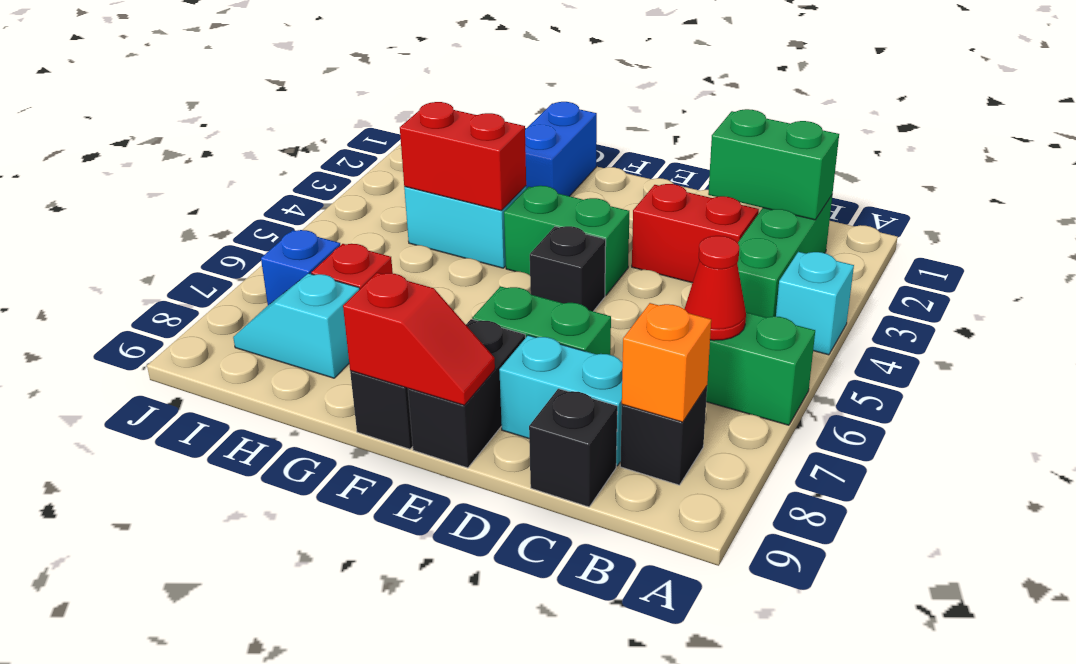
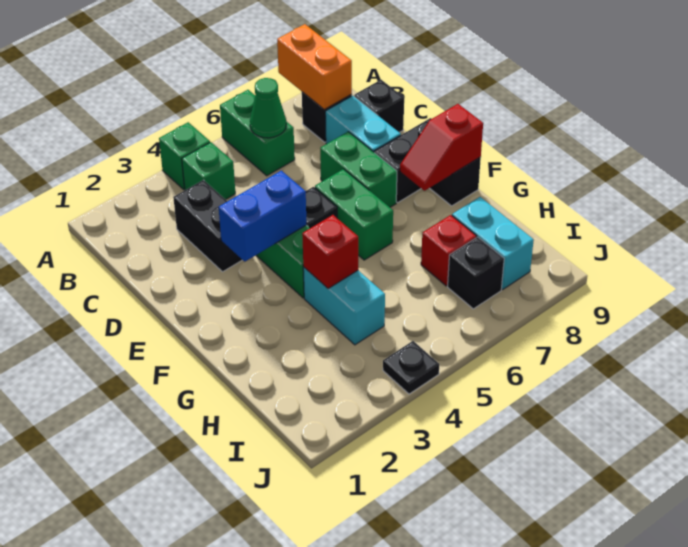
cyan 1x1 brick [776,252,854,355] -> green 1x1 brick [159,122,210,190]
green 1x3 brick [737,196,832,318] -> green 1x1 brick [182,142,235,200]
green 1x2 brick [708,109,839,220] -> green 1x2 brick moved to [315,169,393,260]
red 1x1 cone [684,236,746,340] -> green 1x1 cone [250,78,286,138]
orange 1x1 brick [622,303,711,422] -> orange 1x2 brick [277,24,352,110]
red 1x2 brick [632,184,759,283] -> black 1x2 brick [173,180,242,272]
red 1x2 slope [343,273,495,405] -> red 1x2 slope turned to [400,104,483,191]
blue 1x2 brick [525,102,597,196] -> blue 1x2 brick moved to [219,171,307,262]
red 1x2 brick [400,102,526,211] -> red 1x1 brick [302,215,358,288]
cyan 1x2 slope [233,273,360,378] -> cyan 1x2 brick [452,197,534,289]
blue 1x1 brick [261,230,340,305] -> black 1x1 brick [448,237,504,309]
none -> black 1x1 plate [383,341,439,394]

